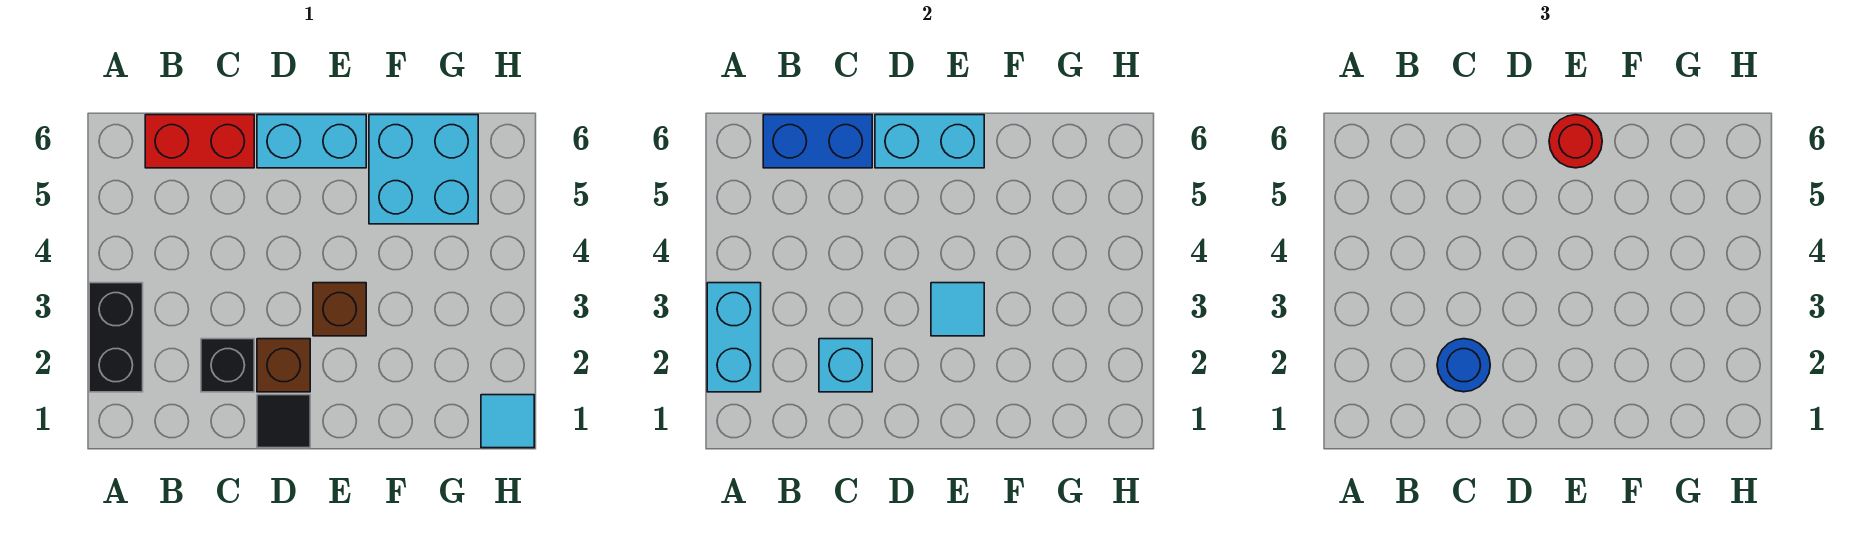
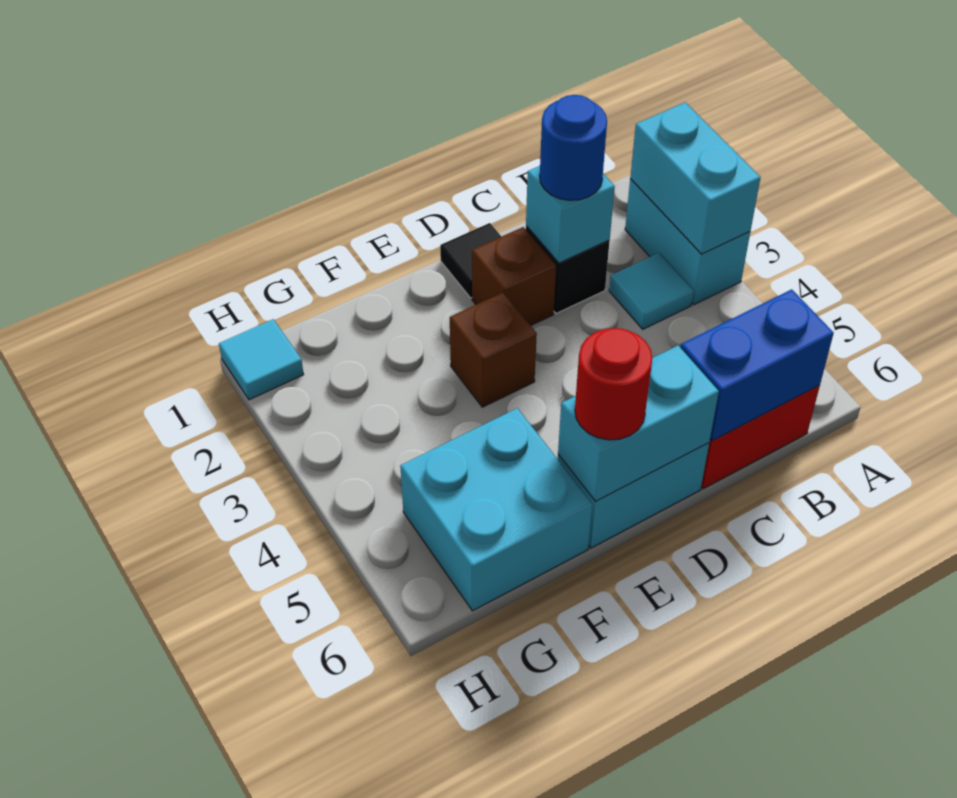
black 1x2 brick [89,283,143,392] -> cyan 1x2 brick [625,179,750,305]
cyan 1x1 tile [931,283,984,336] -> cyan 1x1 tile moved to [609,253,694,329]

